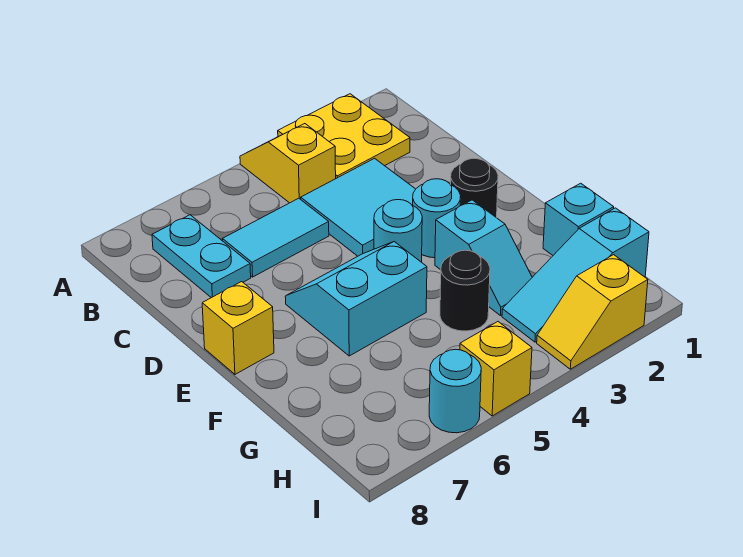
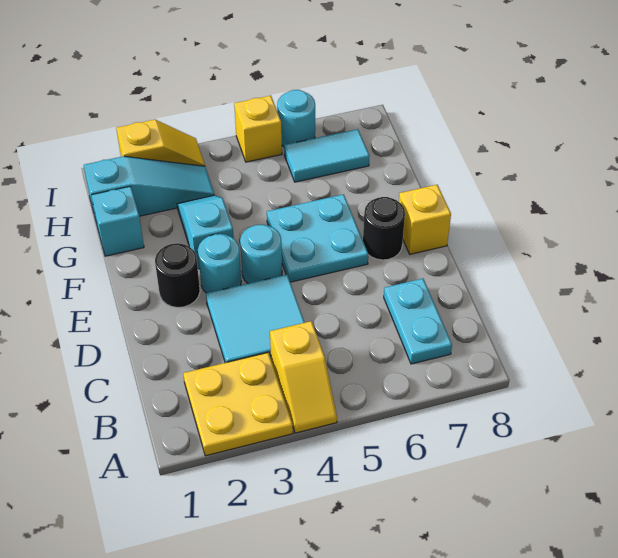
cyan 1x2 tile [223,198,329,277] -> cyan 1x2 tile moved to [284,129,370,182]
cyan 2x2 slope [285,242,427,356] -> cyan 2x2 plate [267,194,368,282]
black 1x1 round brick [440,250,490,331] -> black 1x1 round brick moved to [363,197,405,260]

